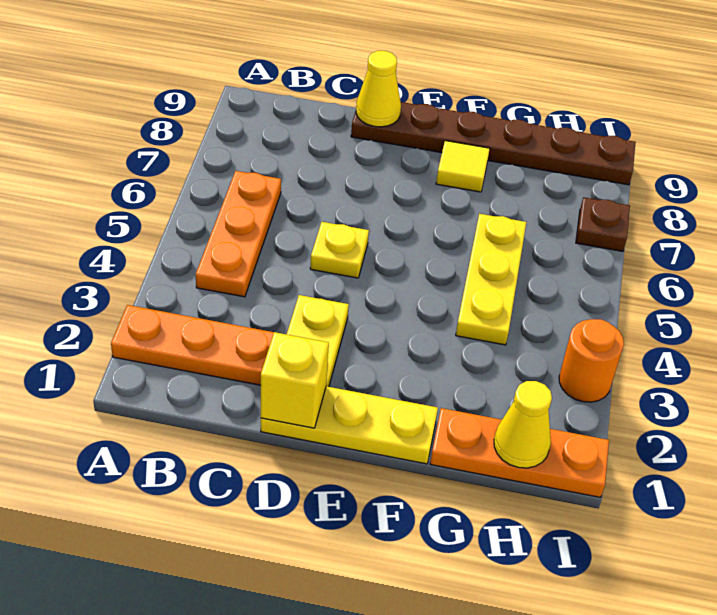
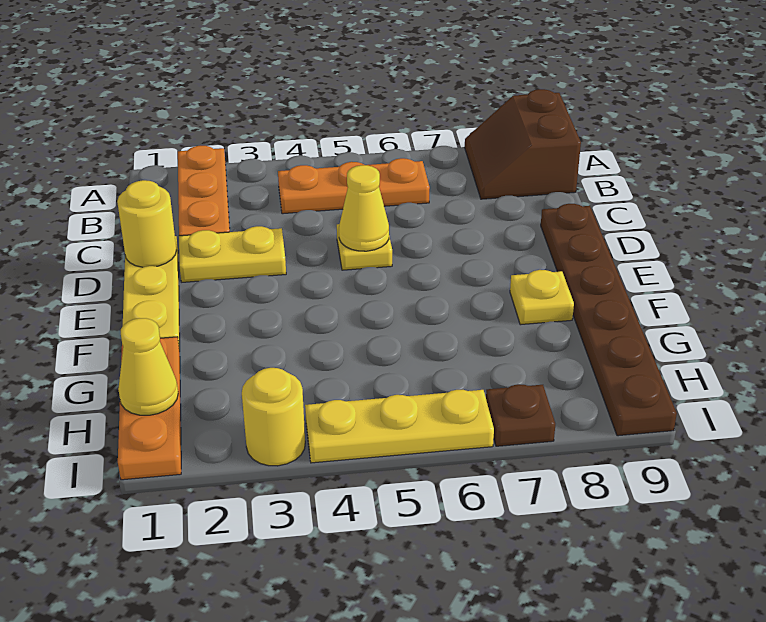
none -> brown 2x2 slope [465,89,581,199]
yellow 1x1 brick [261,332,329,428] -> yellow 1x1 round brick [117,180,177,267]
yellow 1x1 cone [356,51,401,127] -> yellow 1x1 cone moved to [339,165,389,251]
yellow 1x1 tile [436,141,490,192] -> yellow 1x1 plate [510,270,574,325]
yellow 1x3 plate [456,214,526,345] -> yellow 1x3 plate moved to [305,390,494,463]
orange 1x1 round brick [559,319,624,402] -> yellow 1x1 round brick [242,368,305,466]

